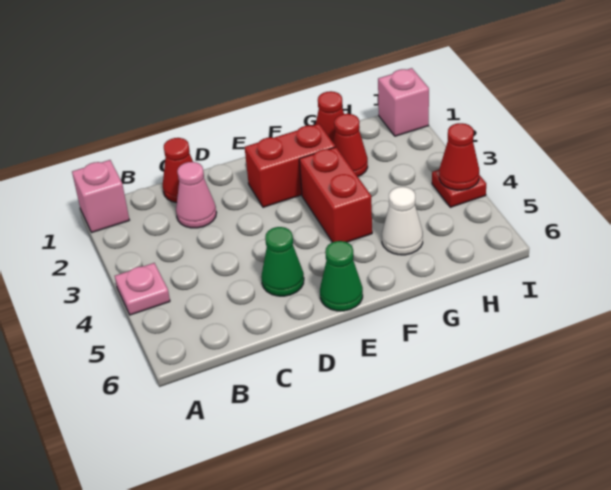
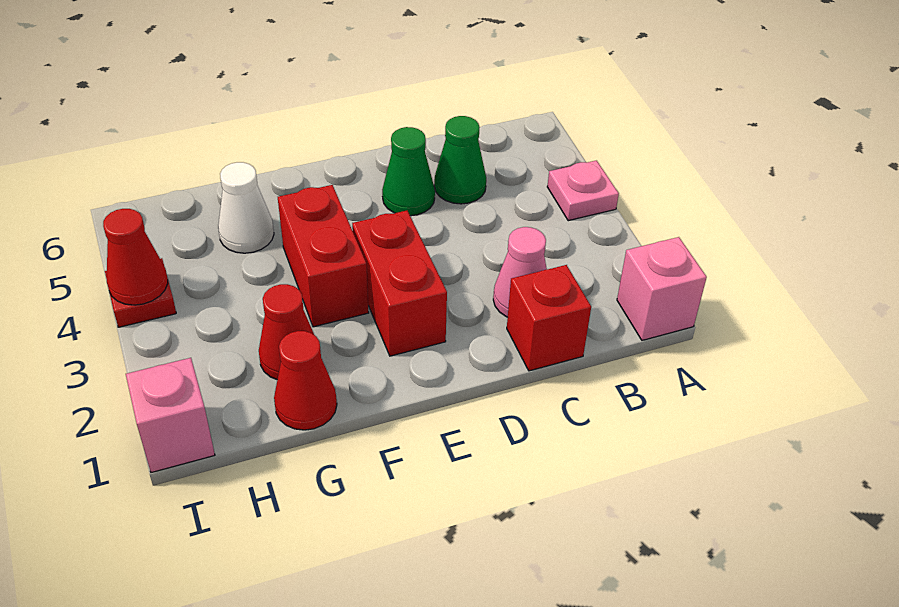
red 1x1 cone [163,138,193,203] -> red 1x1 brick [507,265,591,371]
red 1x2 brick [245,124,335,207] -> red 1x2 brick turned to [352,211,447,356]
green 1x1 cone [320,241,363,311] -> green 1x1 cone moved to [434,116,486,204]

